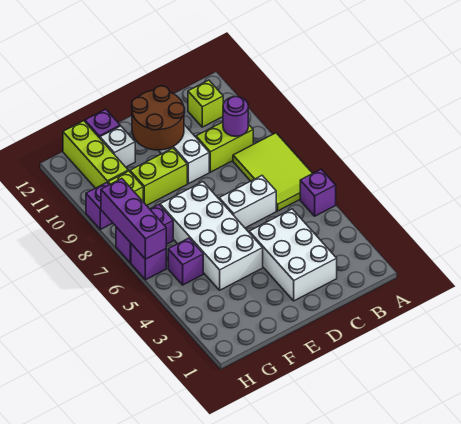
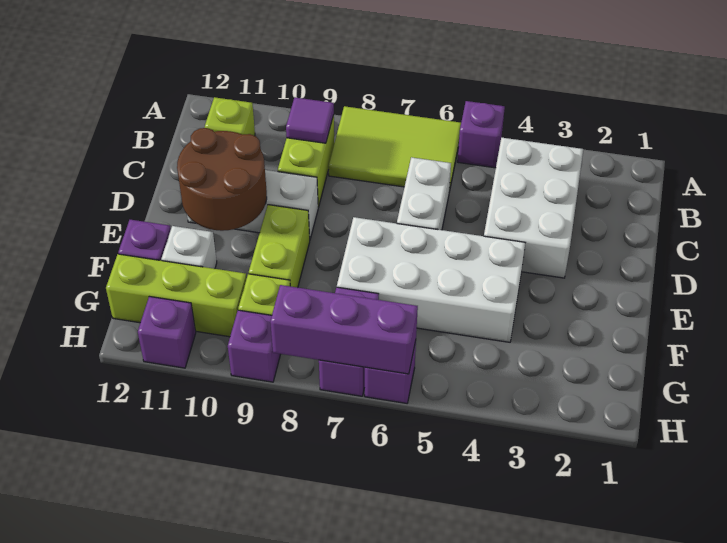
purple 1x1 round brick [223,97,248,136] -> purple 1x1 tile [286,97,334,143]
white 2x3 brick [249,209,337,301] -> white 2x3 brick turned to [484,138,583,278]
purple 1x1 brick [168,238,203,285] -> purple 1x1 brick moved to [138,296,196,368]

